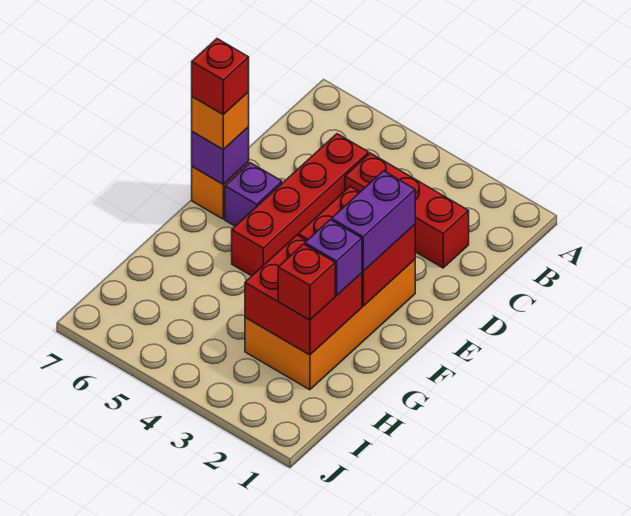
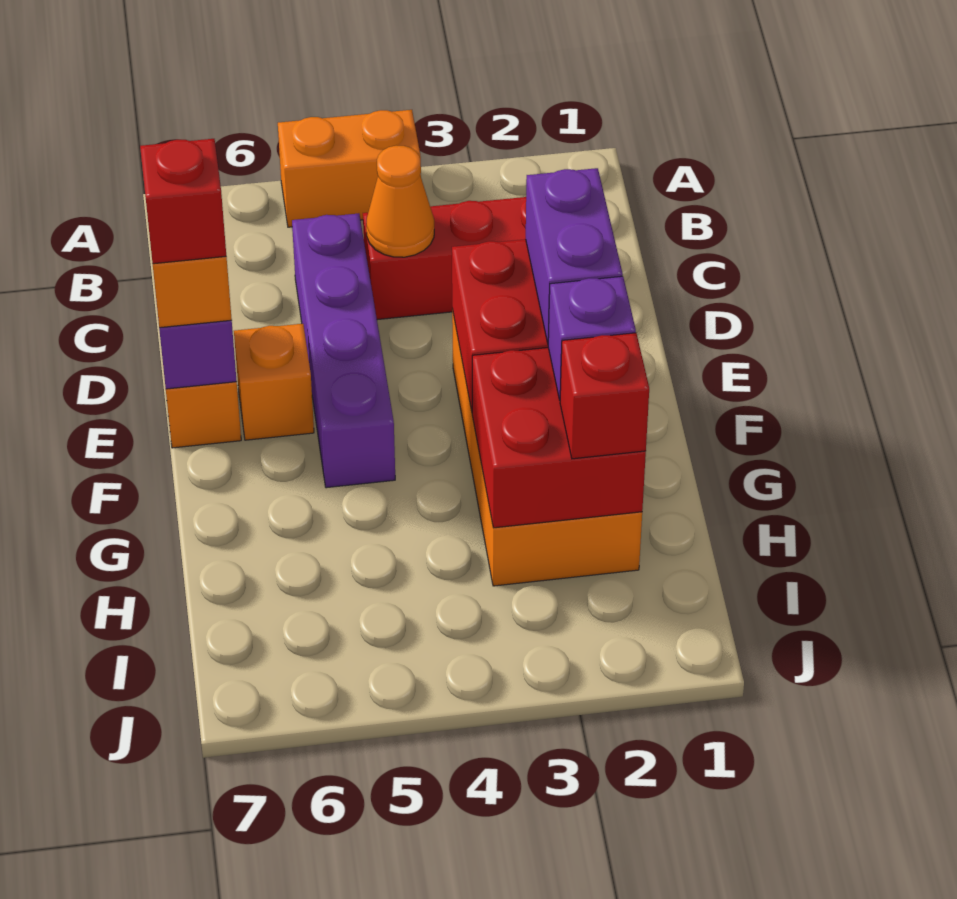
none -> orange 1x2 brick [278,110,421,227]
none -> orange 1x1 cone [366,146,434,257]
red 1x4 brick [232,134,369,276] -> purple 1x4 brick [292,213,395,488]
purple 1x1 brick [225,163,282,226] -> orange 1x1 brick [234,324,314,440]

